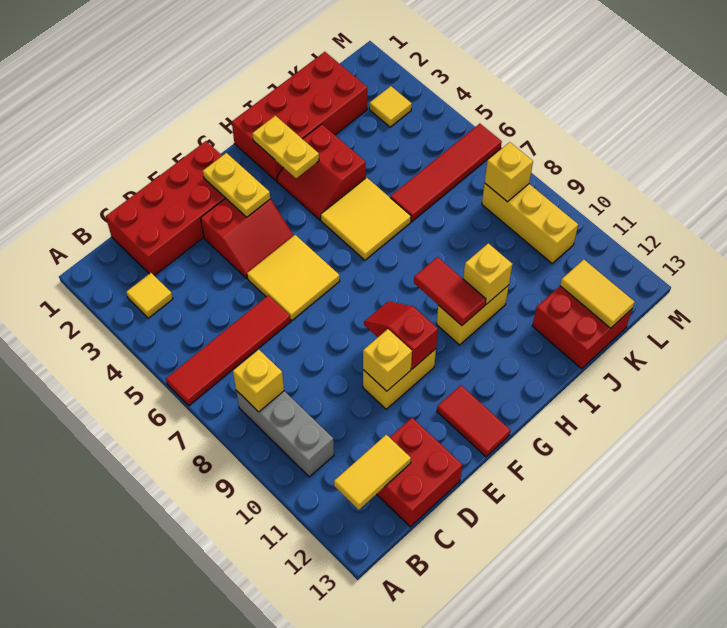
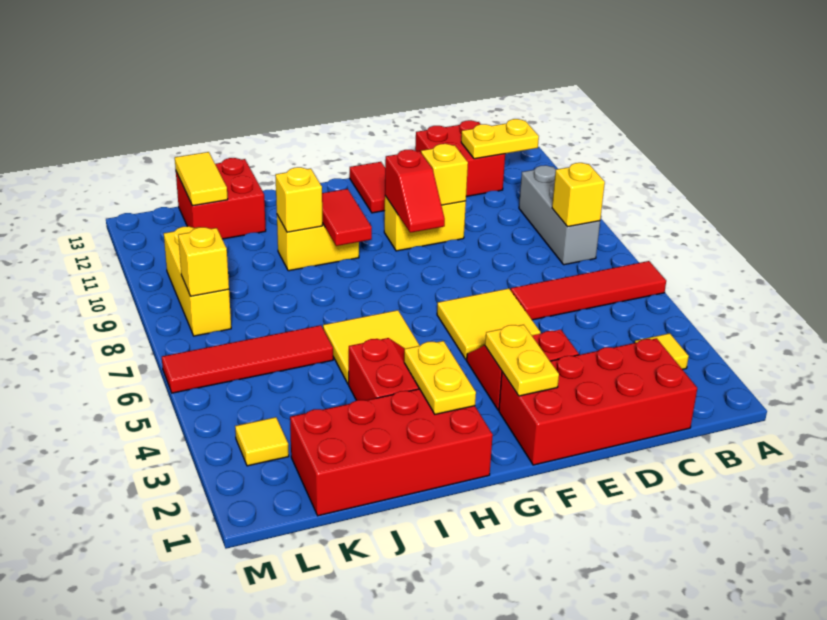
yellow 1x2 tile [334,435,411,510] -> yellow 1x2 plate [461,119,539,159]

